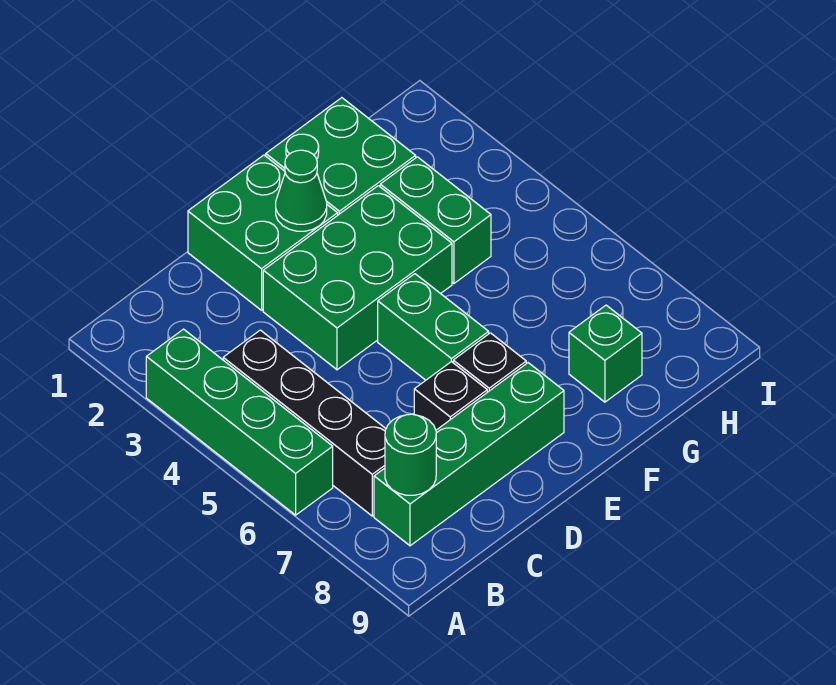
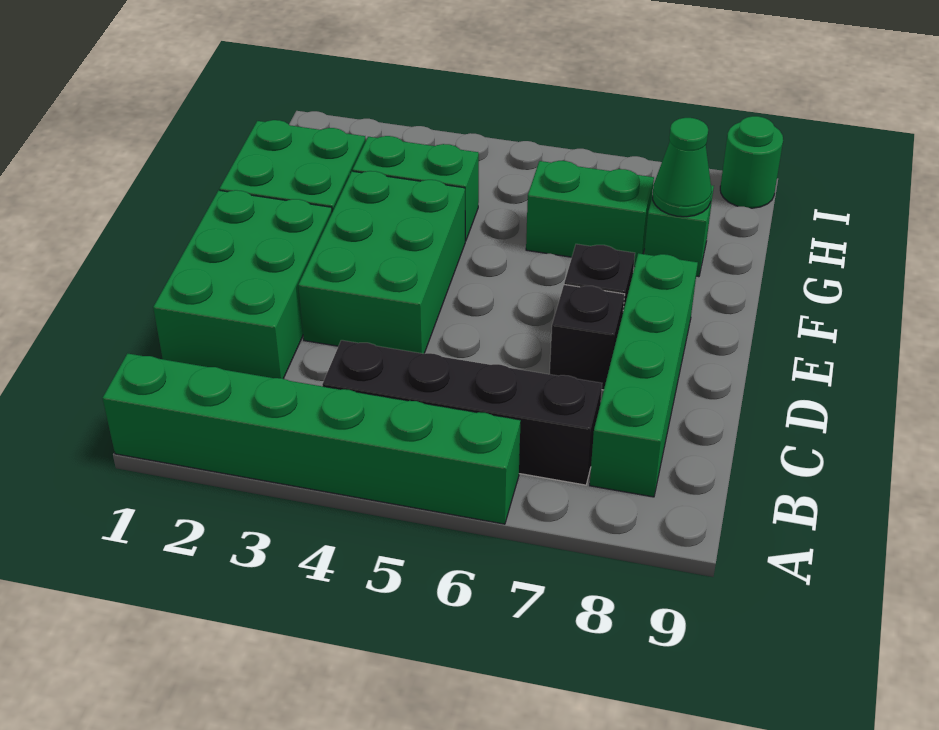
green 1x4 brick [146,329,333,515] -> green 1x6 brick [103,353,521,524]
green 1x1 round brick [385,414,436,495] -> green 1x1 round brick moved to [720,116,783,208]
green 2x2 brick [188,155,338,310] -> green 2x3 brick [153,190,332,379]
green 1x1 cone [276,150,327,231] -> green 1x1 cone moved to [652,118,712,217]
green 1x2 brick [378,274,489,380] -> green 1x2 brick moved to [526,161,654,267]

